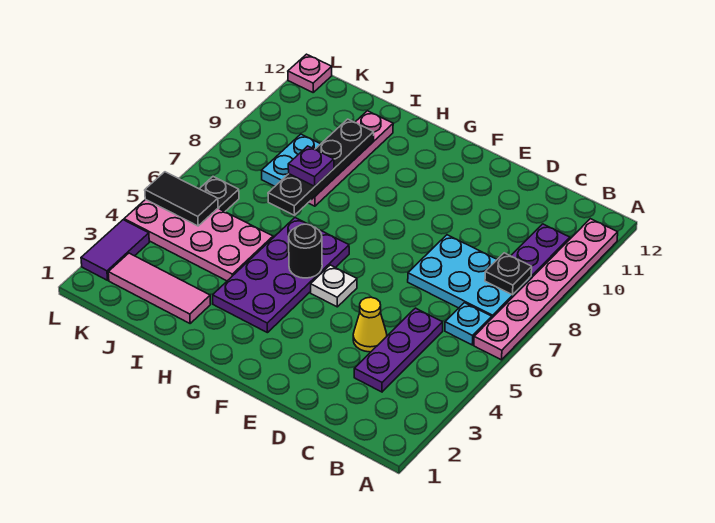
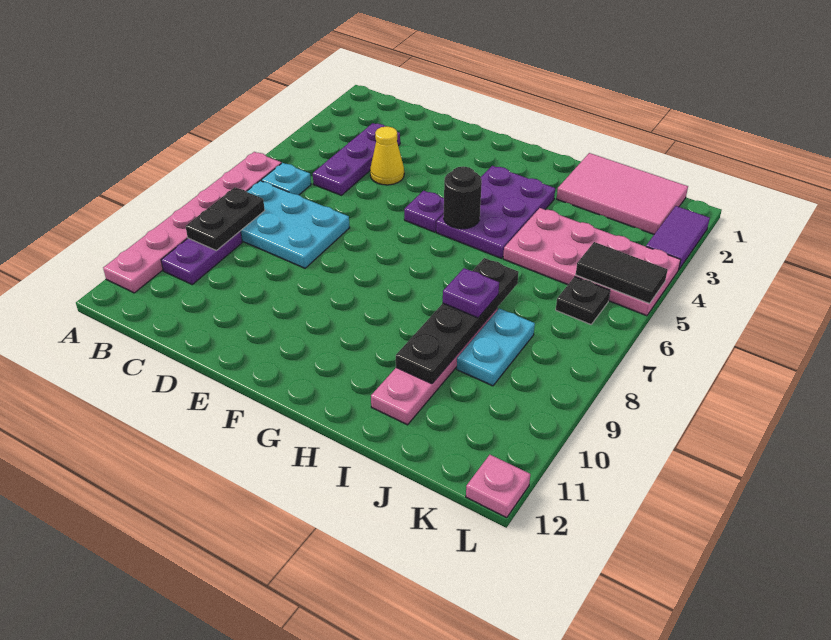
black 1x1 plate [485,253,532,295] -> black 1x2 plate [186,187,265,251]
white 1x1 plate [311,265,357,307] -> purple 1x1 plate [404,191,444,232]
purple 2x4 plate [213,218,349,333] -> purple 2x3 plate [436,166,555,258]
pink 1x3 tile [108,253,211,323] -> pink 2x3 tile [557,153,688,234]

